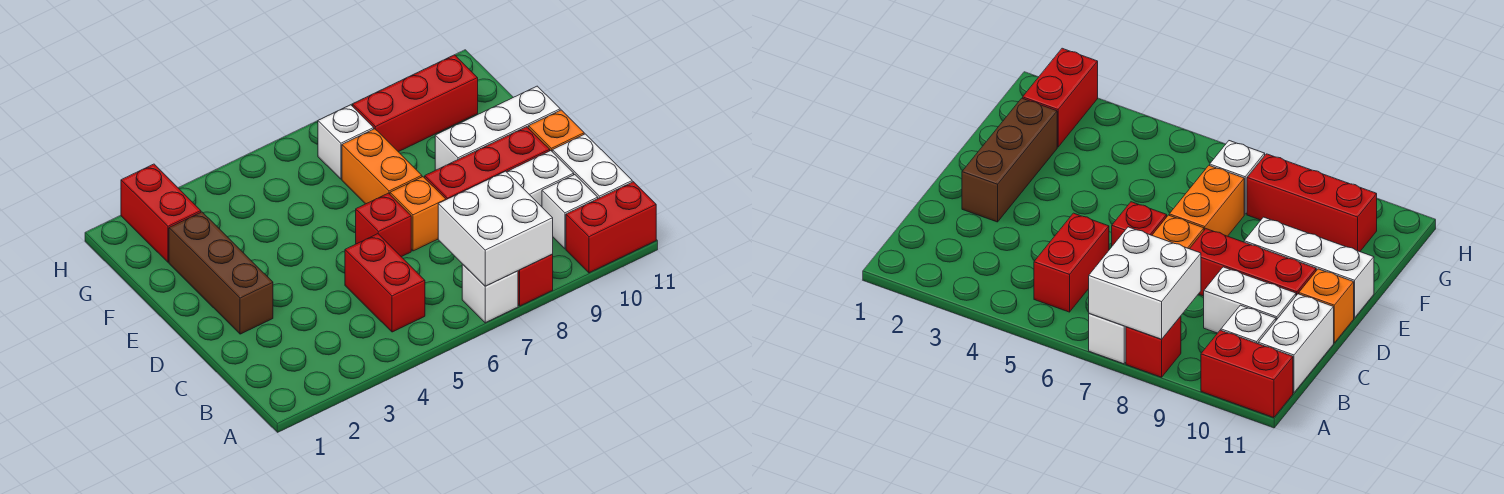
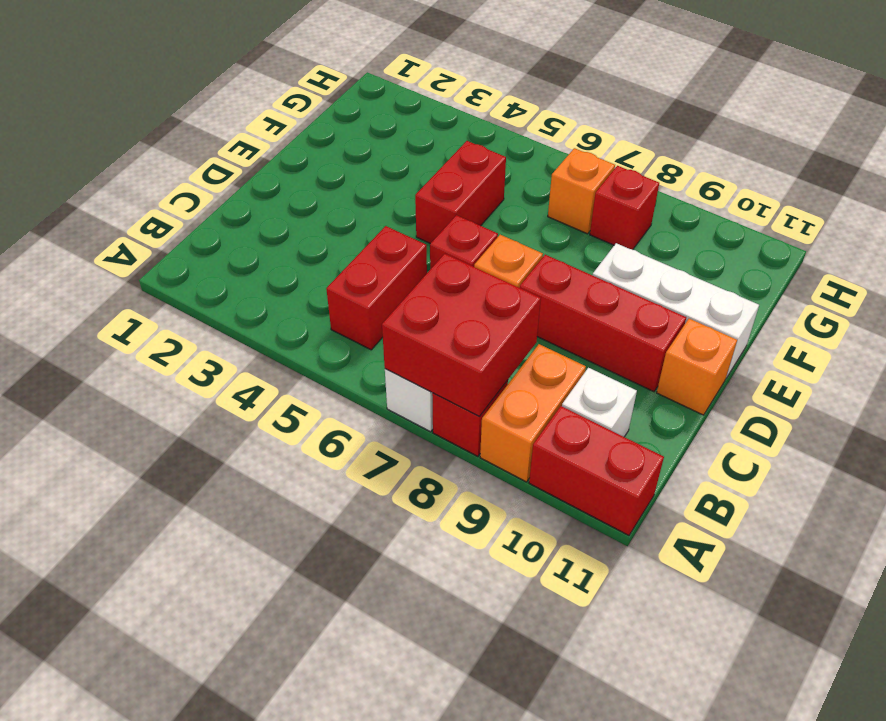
white 2x2 brick [438,171,553,286] -> red 2x2 brick [382,254,541,416]
white 1x2 brick [552,134,632,198] -> none
white 1x2 brick [507,151,574,207] -> none
brown 1x3 brick [169,212,273,334] -> none
orange 1x2 brick [342,129,422,204] -> orange 1x2 brick moved to [480,344,586,482]
red 1x2 brick [121,164,201,262] -> red 1x2 brick moved to [415,141,506,244]
white 1x1 brick [318,105,374,179] -> orange 1x1 brick [548,148,615,234]
red 1x3 brick [353,55,478,152] -> red 1x1 brick [590,166,659,250]

